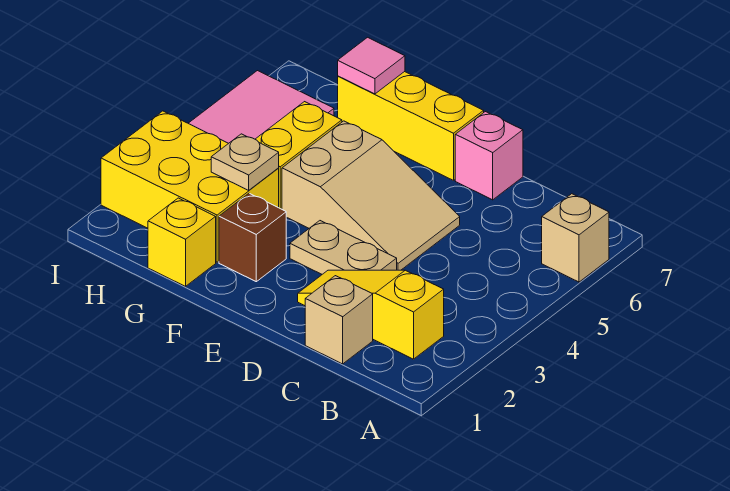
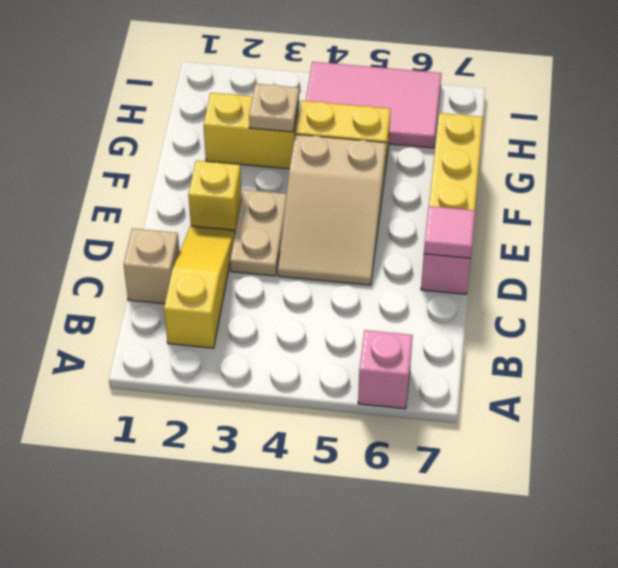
tan 1x1 brick [542,194,609,282] -> pink 1x1 brick [358,330,413,409]
brown 1x1 brick [219,193,286,282] -> none
yellow 1x1 brick [148,198,216,286] -> yellow 1x1 brick moved to [188,161,242,232]
yellow 2x3 brick [101,111,279,262] -> yellow 1x2 brick [203,93,299,169]
pink 1x1 tile [338,37,405,94] -> pink 1x1 tile moved to [424,206,475,258]

